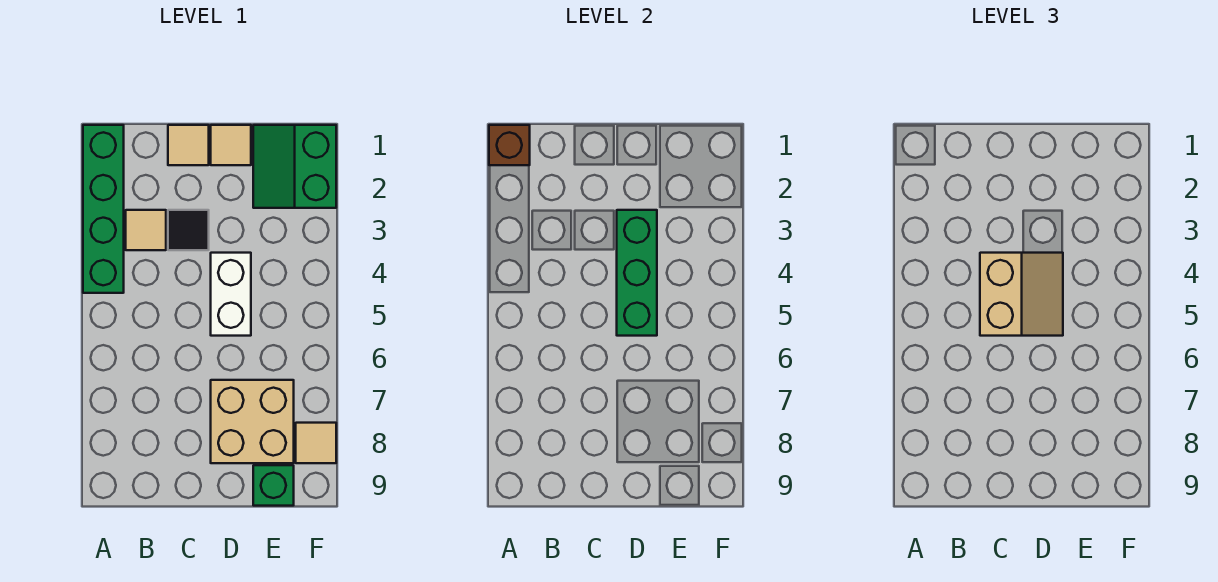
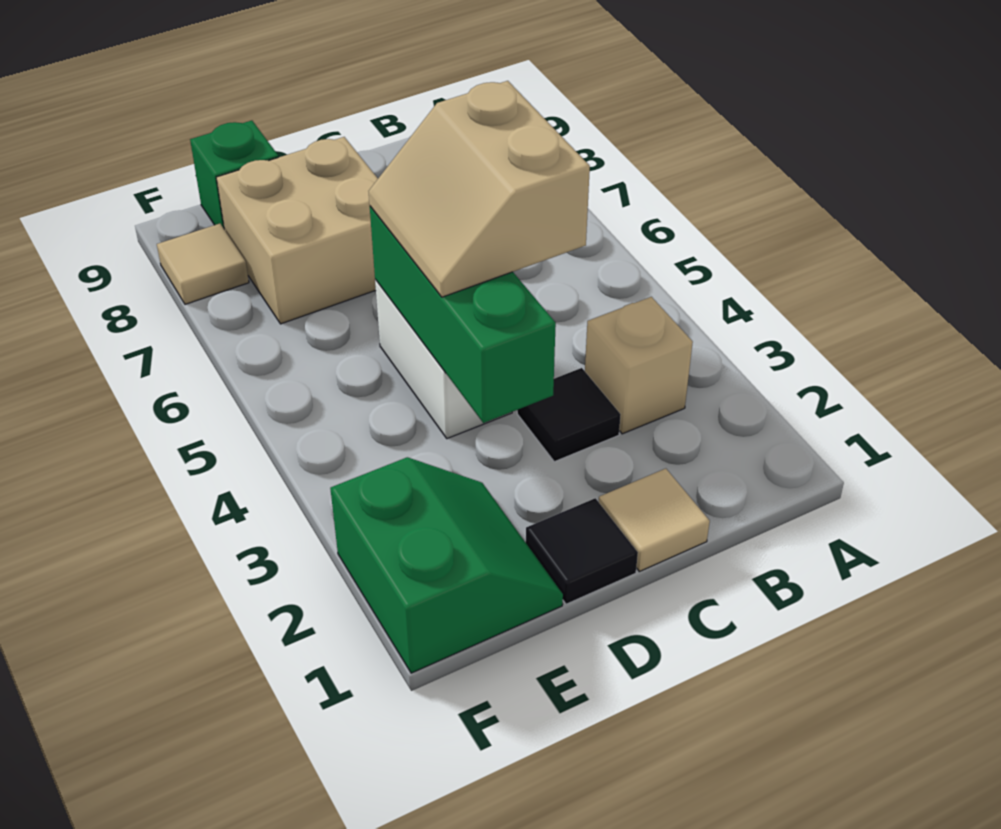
green 1x4 brick [83,125,124,293] -> none
brown 1x1 brick [489,125,530,165] -> none
tan 1x1 tile [126,210,166,250] -> tan 1x1 brick [585,297,693,434]
tan 1x1 tile [211,125,251,165] -> black 1x1 tile [526,498,638,604]

